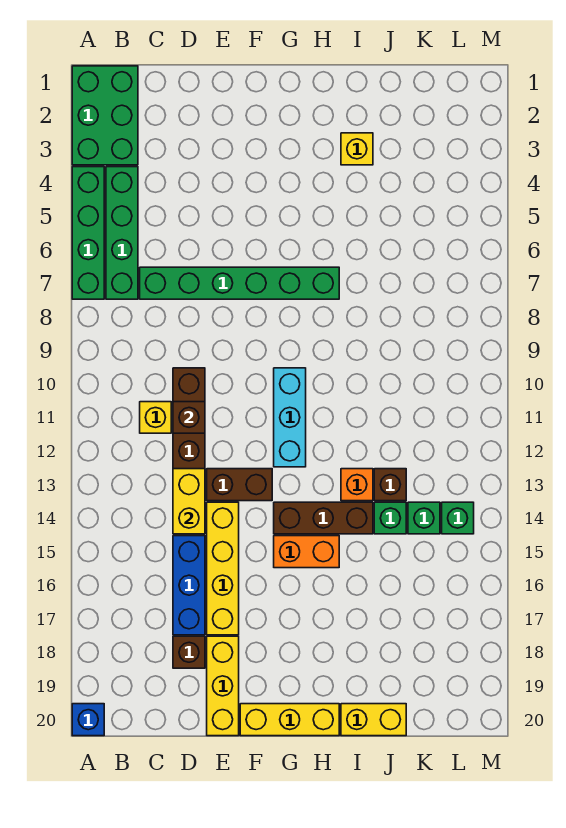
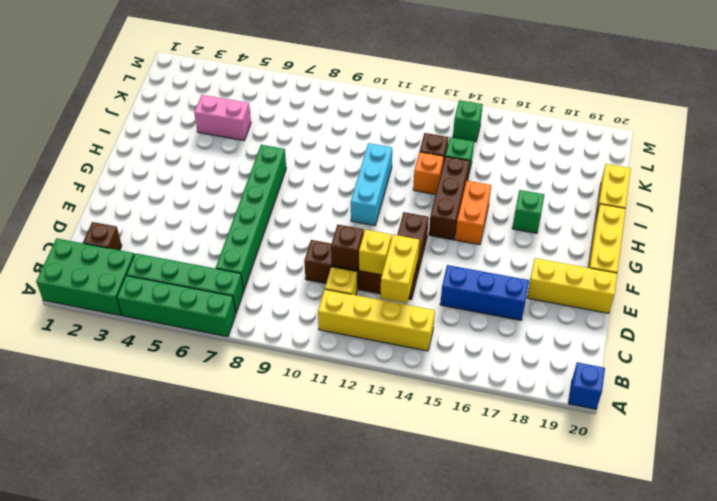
yellow 1x2 brick [173,469,205,534] -> yellow 1x2 brick turned to [380,235,419,303]
brown 1x1 brick [173,636,205,668] -> brown 1x1 brick moved to [83,222,122,250]
yellow 1x4 brick [207,502,239,635] -> yellow 1x4 brick moved to [318,289,435,351]
cyan 1x3 brick [274,368,306,467] -> cyan 1x3 brick turned to [351,143,392,226]
yellow 1x1 brick [341,133,373,165] -> yellow 1x1 brick moved to [359,230,391,275]
none -> pink 1x2 brick [194,95,251,140]
green 1x1 brick [408,502,440,534] -> green 1x1 brick moved to [512,190,544,233]

